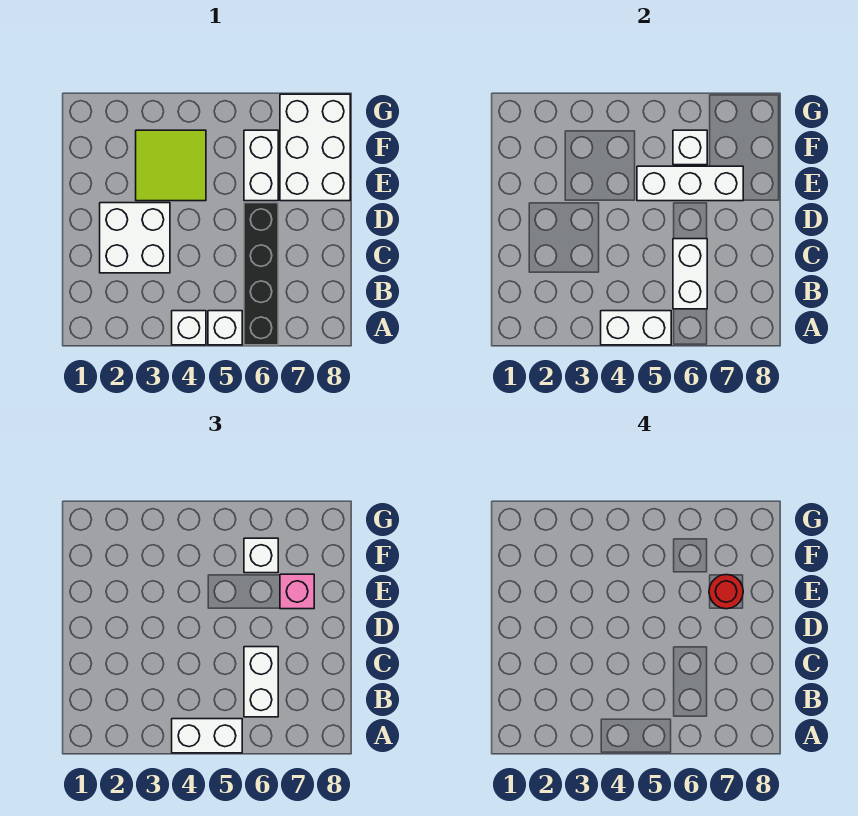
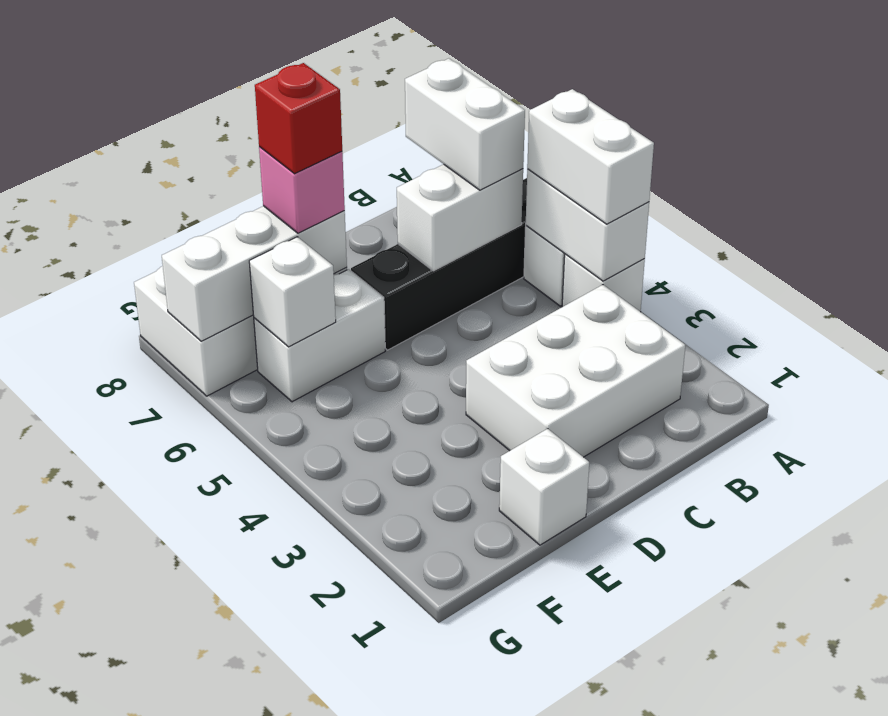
white 1x2 brick [244,647,278,717] -> white 1x2 brick turned to [405,58,525,190]
white 2x2 brick [100,203,170,273] -> white 2x3 brick [466,285,685,457]
lime 2x2 tile [136,130,206,201] -> none
white 1x3 brick [637,166,743,201] -> white 1x3 brick turned to [162,206,347,341]
red 1x1 round brick [709,575,743,609] -> red 1x1 brick [255,63,342,174]
white 1x1 brick [244,538,278,573] -> white 1x1 brick moved to [499,429,589,545]

